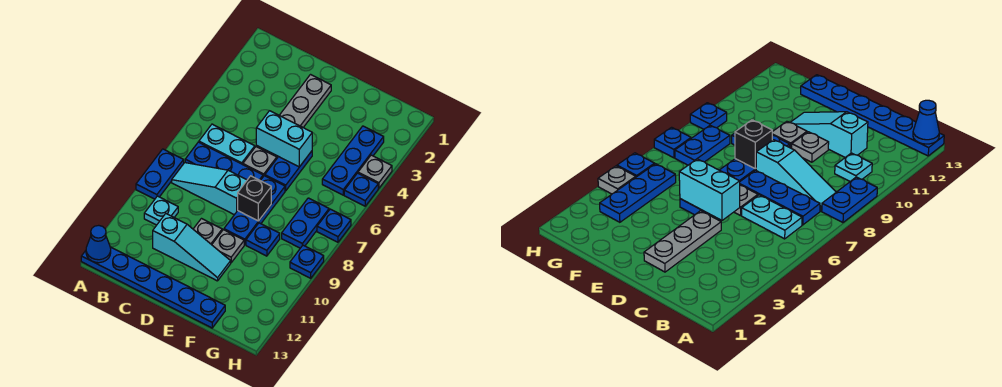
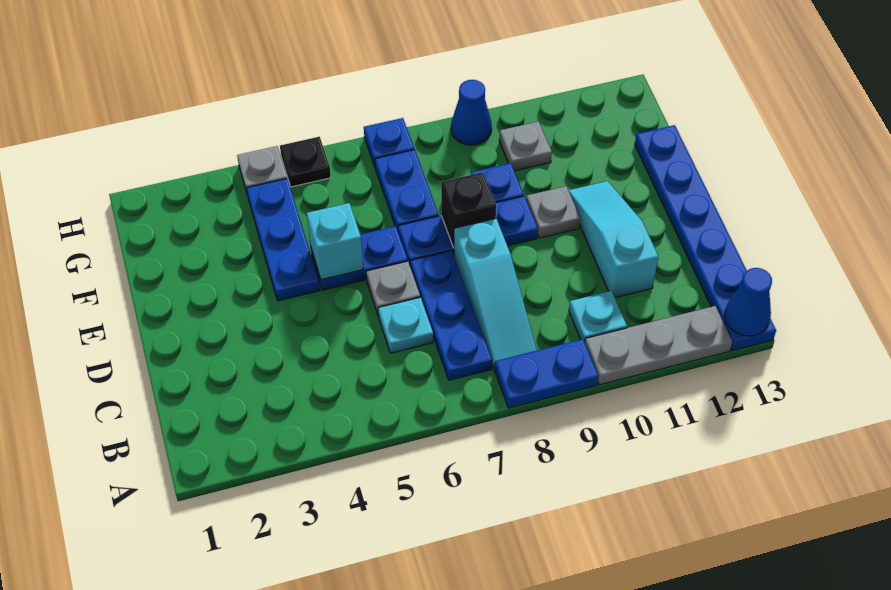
cyan 1x2 plate [199,124,255,165] -> cyan 1x1 plate [378,297,433,353]
grey 1x3 plate [279,75,331,127] -> grey 1x3 plate moved to [585,306,732,385]
cyan 1x2 brick [256,111,312,167] -> cyan 1x1 brick [307,203,363,280]
grey 1x1 plate [193,219,222,245] -> grey 1x1 plate moved to [499,122,552,171]
blue 1x3 plate [322,126,384,195] -> blue 1x3 plate turned to [247,178,320,301]
blue 1x2 plate [282,198,329,248] -> blue 1x2 plate turned to [375,150,439,230]
blue 1x1 plate [344,173,378,206] -> black 1x1 plate [280,137,331,187]
blue 1x1 plate [290,245,324,278] -> blue 1x1 cone [451,80,492,145]

